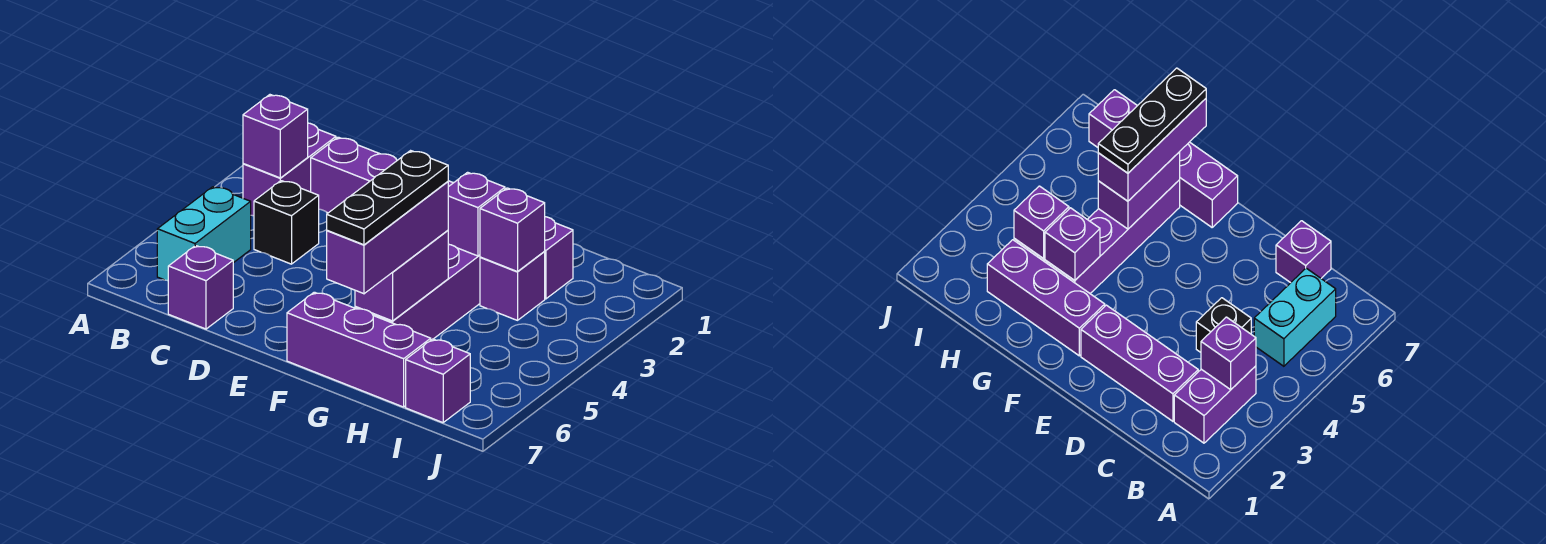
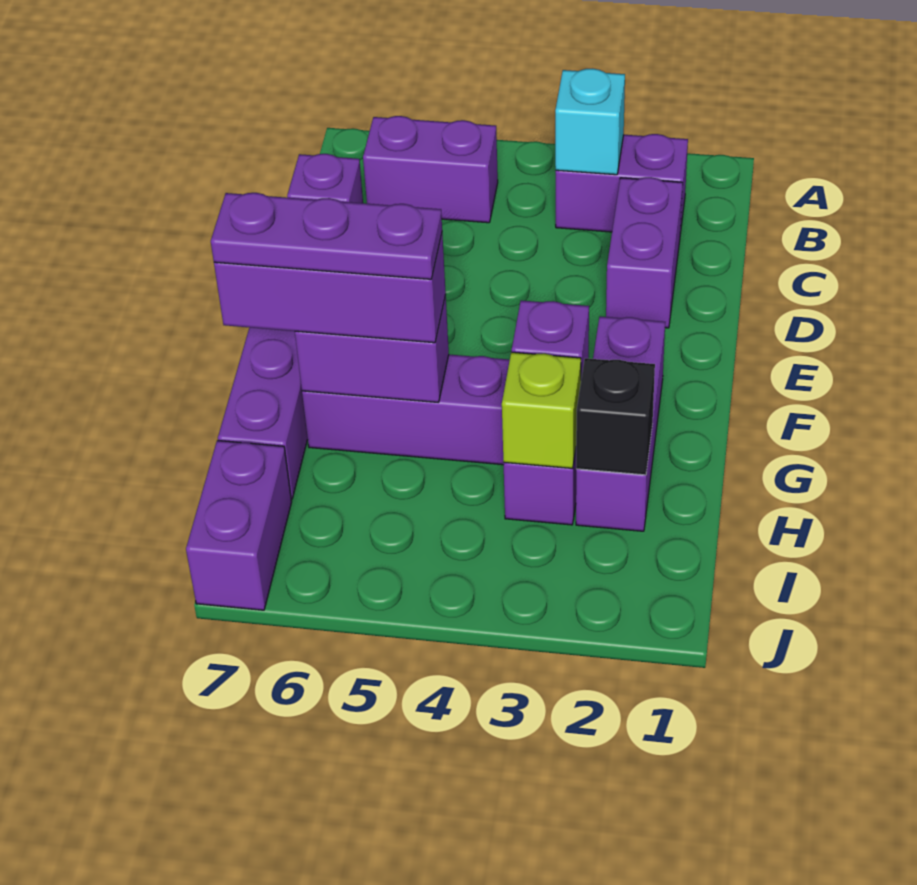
purple 1x1 brick [243,95,308,178] -> cyan 1x1 brick [555,69,625,175]
cyan 1x2 brick [157,187,251,281] -> purple 1x2 brick [363,116,498,223]
purple 1x3 brick [311,137,453,213] -> purple 1x2 brick [606,177,683,328]
black 1x1 brick [254,181,319,264] -> black 1x1 brick moved to [576,358,655,475]
black 1x3 plate [327,151,448,245] -> purple 1x3 plate [211,193,442,279]
purple 1x1 brick [480,188,545,272] -> lime 1x1 brick [502,352,581,468]
purple 1x1 brick [406,339,470,423] -> purple 1x2 brick [186,440,292,610]

